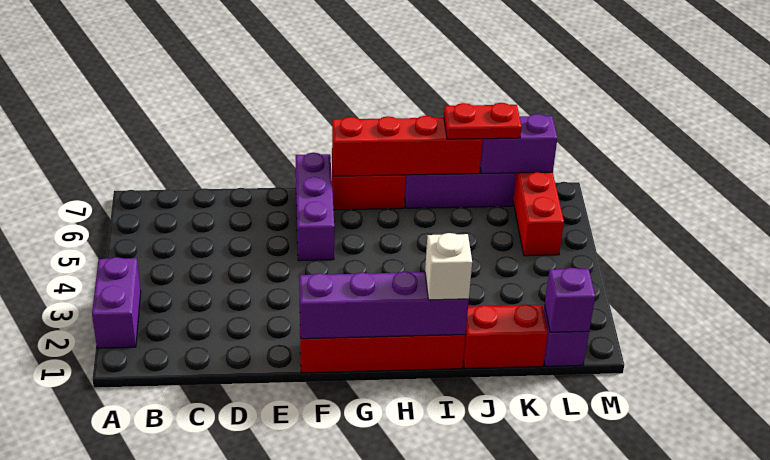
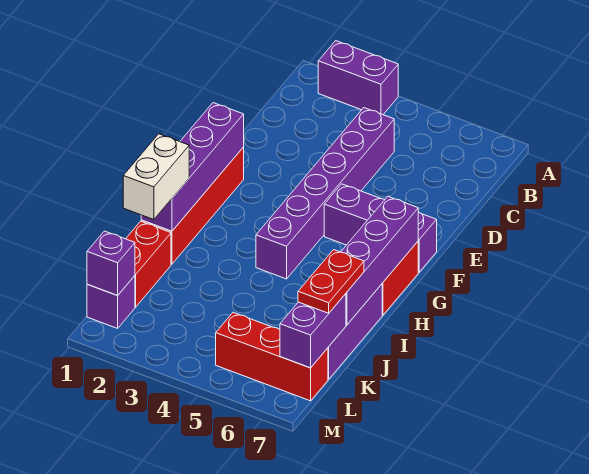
none -> purple 1x6 brick [256,108,394,279]
red 1x4 brick [332,116,483,176] -> purple 1x4 brick [341,196,418,325]
white 1x1 brick [425,233,472,300] -> white 1x2 brick [123,134,189,220]

